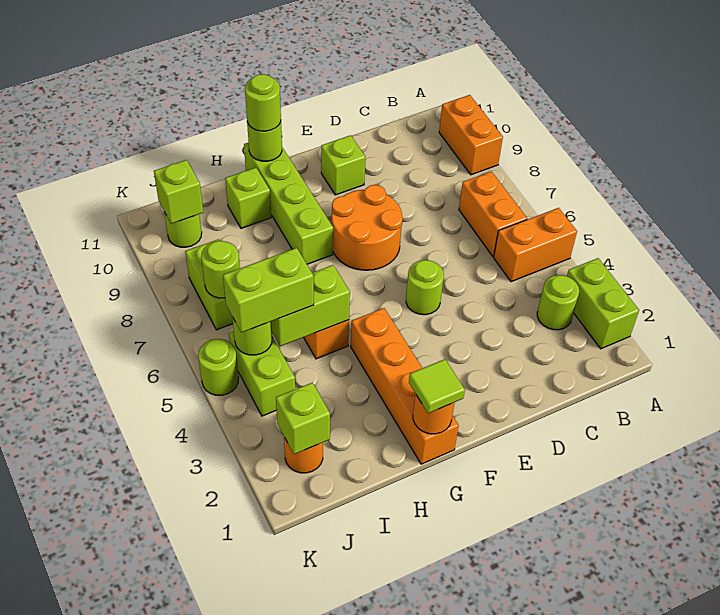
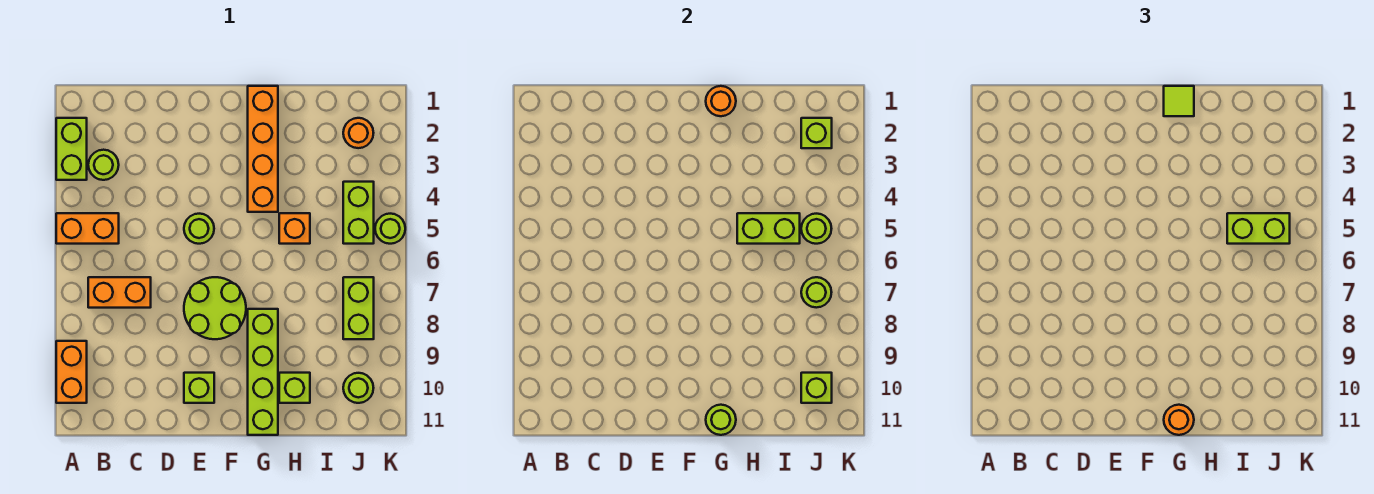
orange 1x2 brick [459,172,527,257] -> orange 1x2 brick turned to [88,277,151,308]
orange 2x2 round brick [332,185,403,270] -> lime 2x2 round brick [184,277,246,339]
lime 1x1 round brick [245,74,281,131] -> orange 1x1 round brick [1164,405,1194,435]

